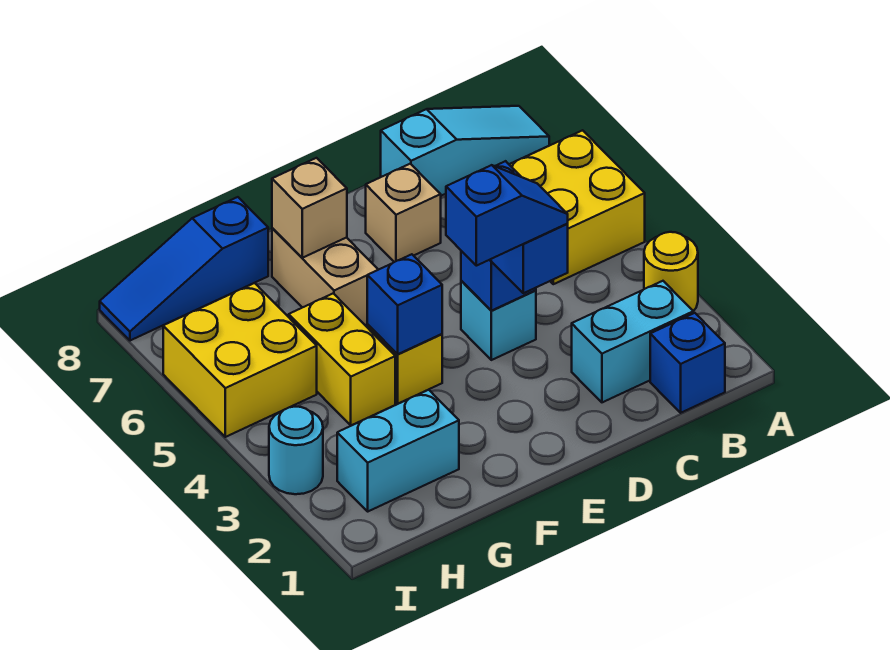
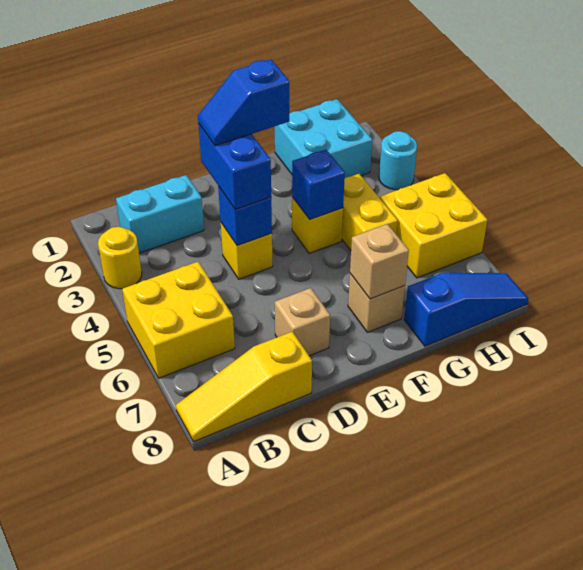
cyan 1x3 slope [381,106,549,196] -> yellow 1x3 slope [176,332,312,442]
blue 1x1 brick [650,313,725,413] -> none
cyan 1x1 brick [461,281,536,360] -> yellow 1x1 brick [221,223,273,279]
tan 1x2 brick [272,228,378,325] -> tan 1x1 brick [348,274,405,332]
cyan 1x2 brick [337,390,459,511] -> cyan 2x2 brick [275,99,372,178]

